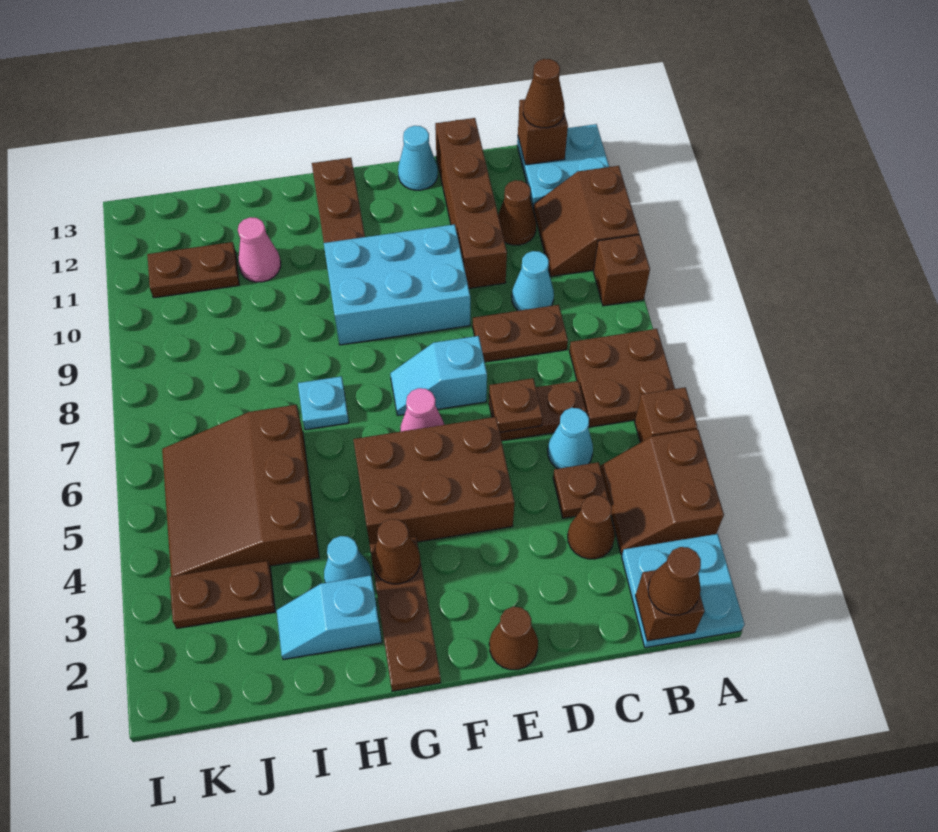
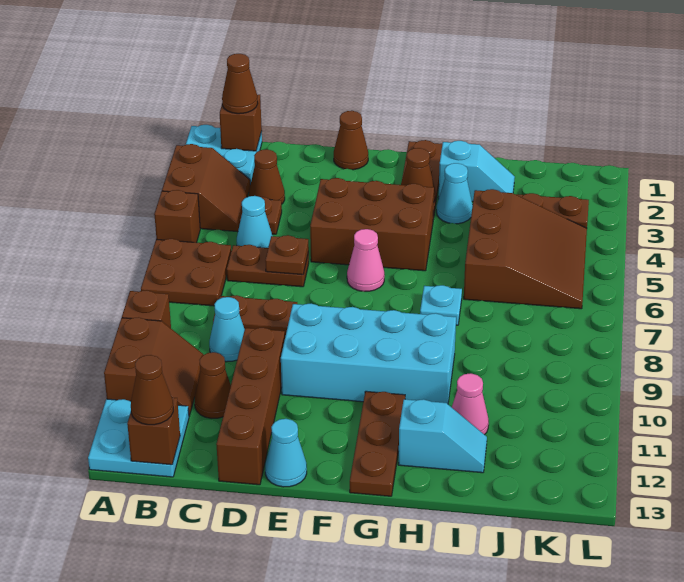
cyan 1x2 slope [390,336,487,415] -> cyan 1x2 slope moved to [398,399,487,473]
cyan 2x3 brick [324,224,470,345] -> cyan 2x4 brick [281,304,456,404]
brown 1x2 plate [147,242,239,298] -> none

